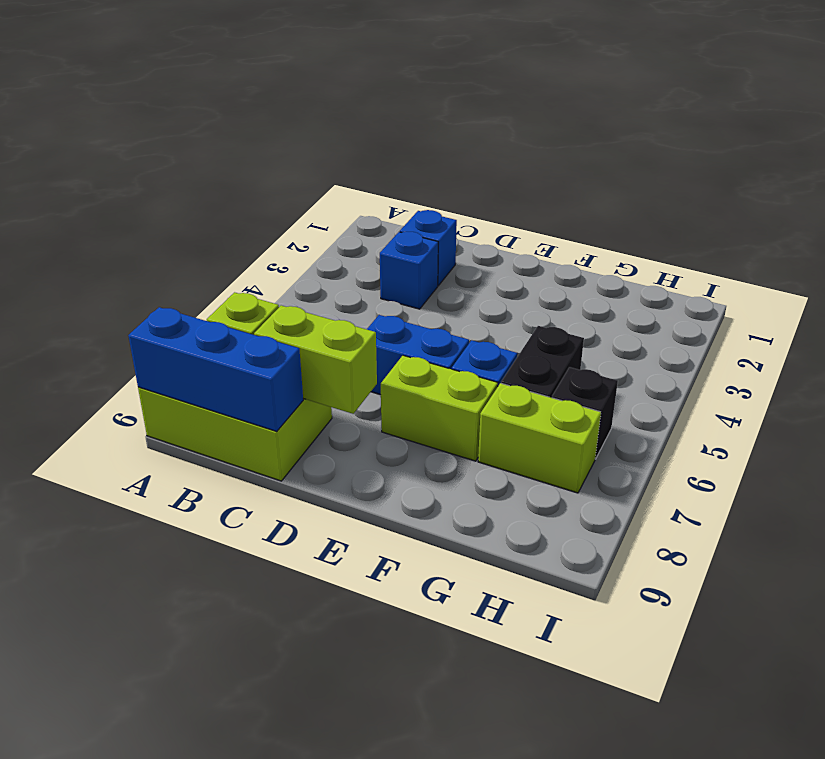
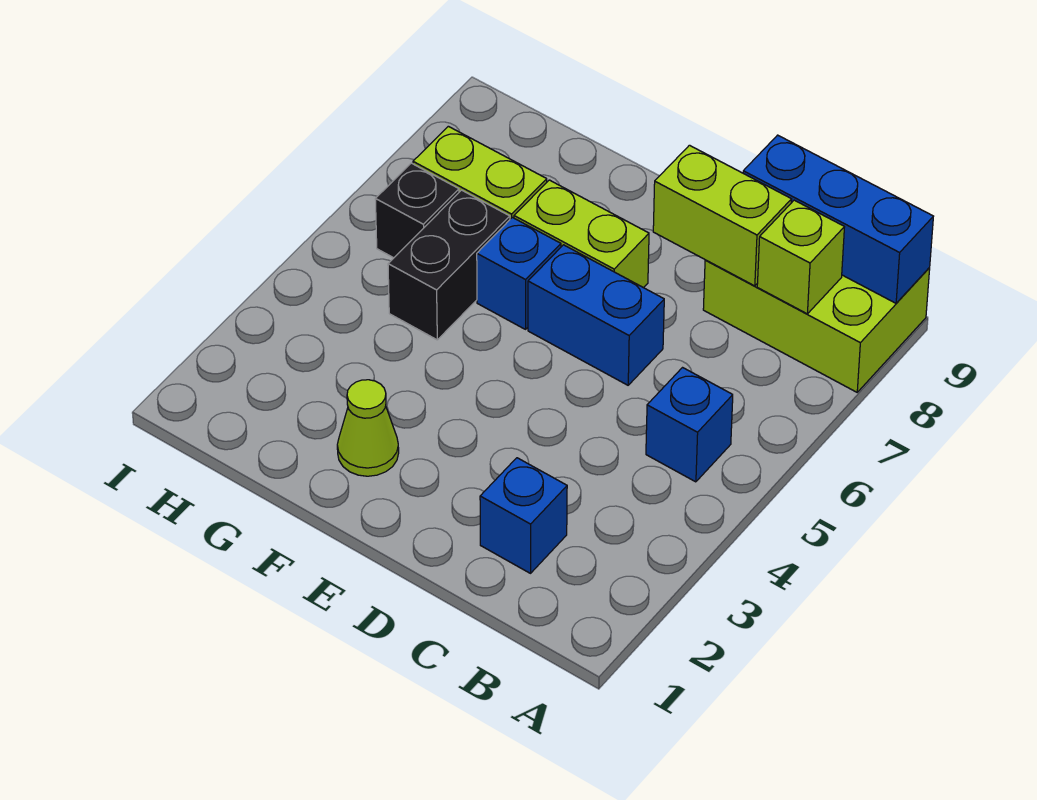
blue 1x1 brick [380,232,438,309] -> blue 1x1 brick moved to [646,368,733,482]
none -> lime 1x1 cone [337,380,399,476]

